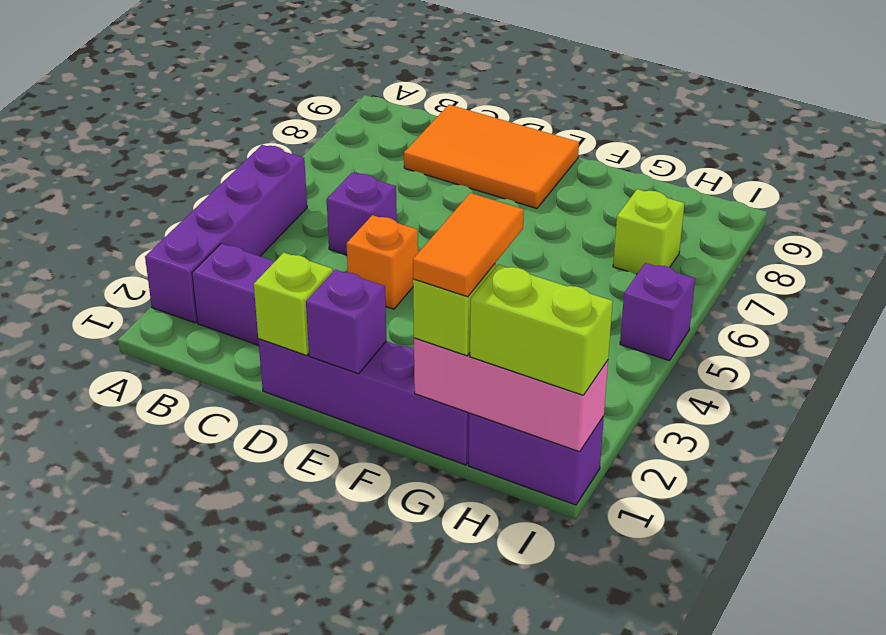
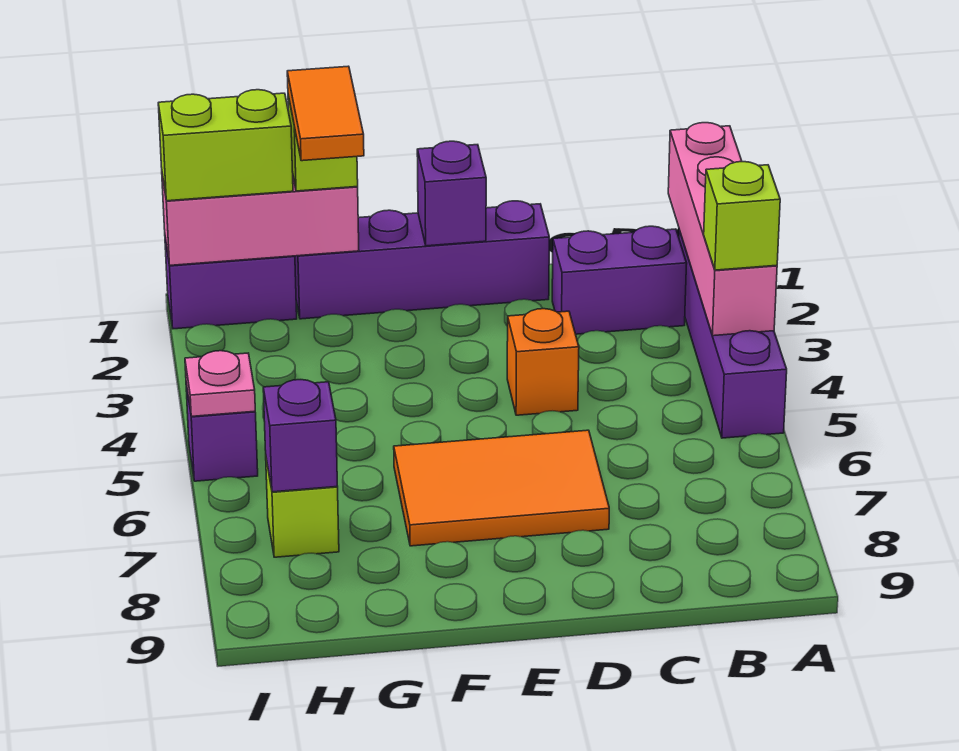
none -> pink 1x4 brick [668,123,777,336]
purple 1x1 brick [327,173,397,255] -> purple 1x1 brick moved to [263,380,338,492]
orange 2x3 tile [404,105,579,209] -> orange 2x3 tile moved to [394,430,609,546]
lime 1x1 brick [254,253,333,355] -> lime 1x1 brick moved to [704,162,780,270]
none -> pink 1x1 plate [185,351,255,416]

